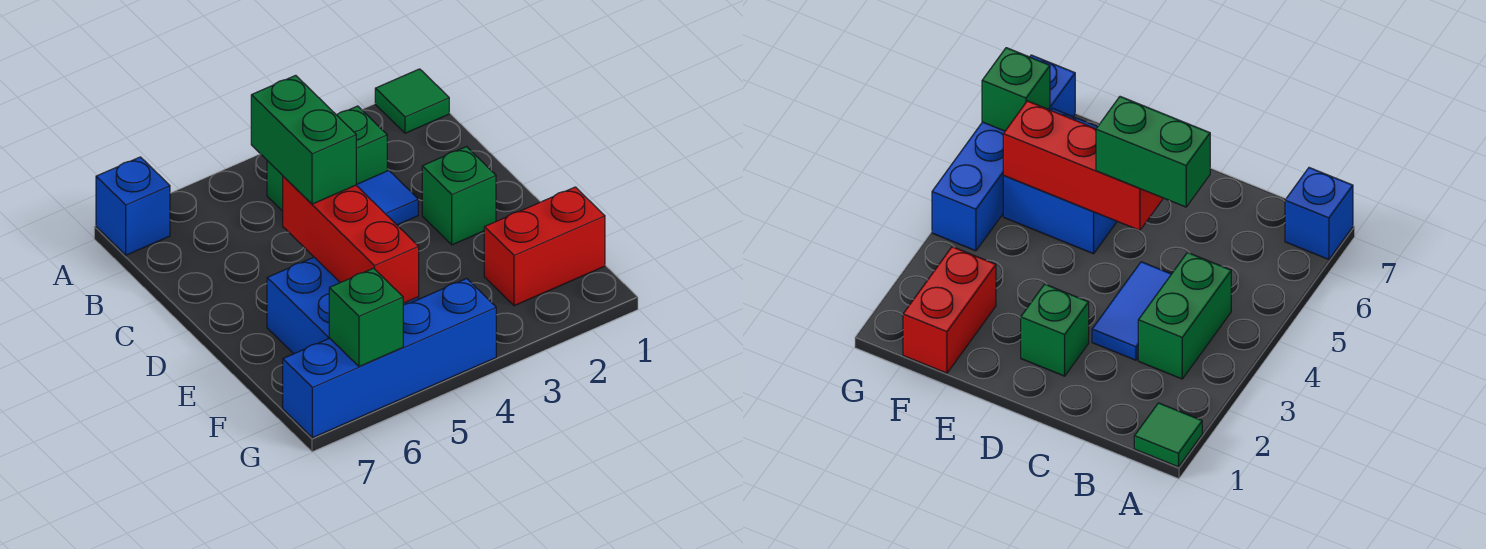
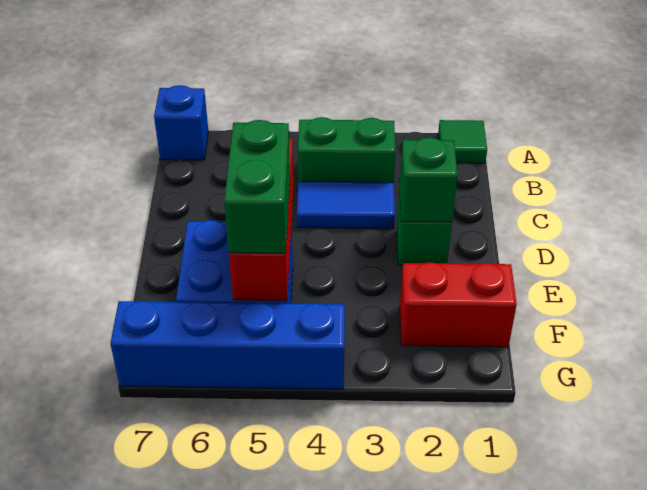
green 1x2 brick [251,75,356,204] -> green 1x2 brick moved to [224,120,290,254]
green 1x1 brick [329,268,403,367] -> green 1x1 brick moved to [399,138,458,222]

